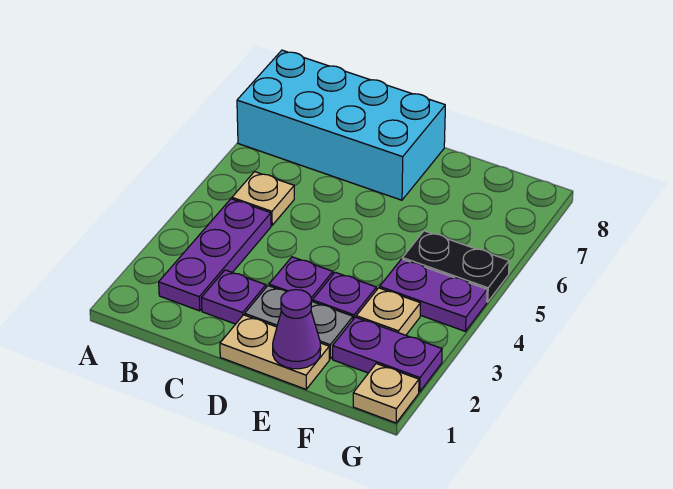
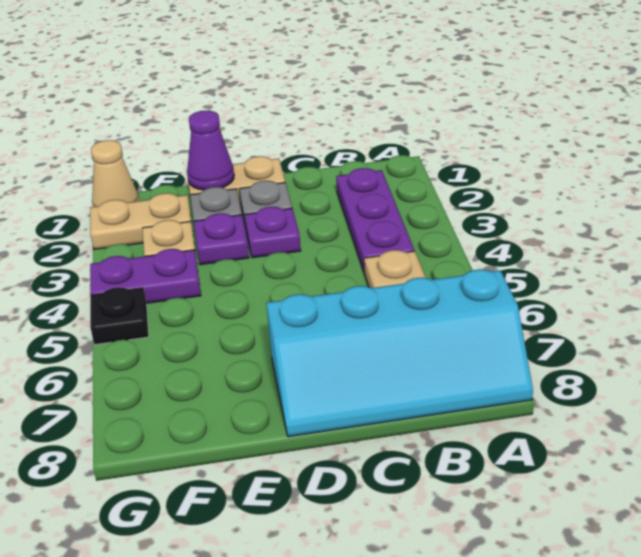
cyan 2x4 brick [237,50,445,200] -> cyan 2x4 slope [266,269,533,437]
purple 1x1 plate [201,270,266,324] -> none
purple 1x2 plate [333,317,442,392] -> tan 1x2 plate [90,193,191,250]
black 1x2 plate [403,231,509,302] -> black 1x1 plate [90,287,149,345]
tan 1x1 plate [353,364,419,423] -> tan 1x1 cone [91,140,139,207]

